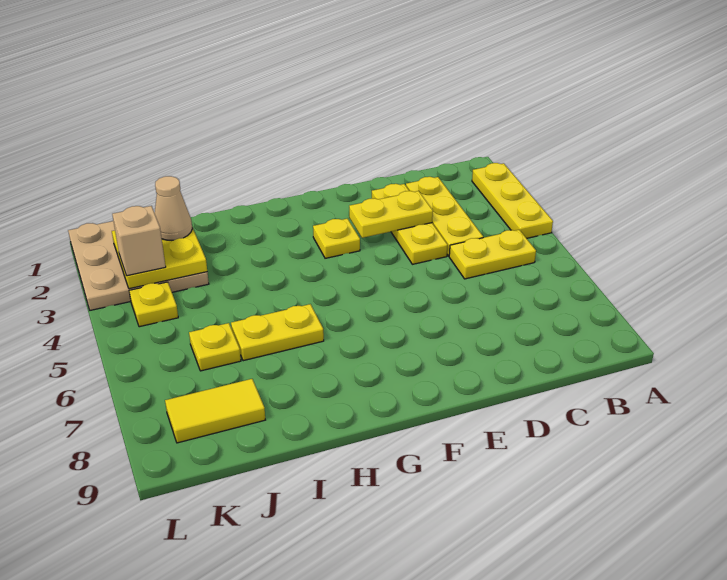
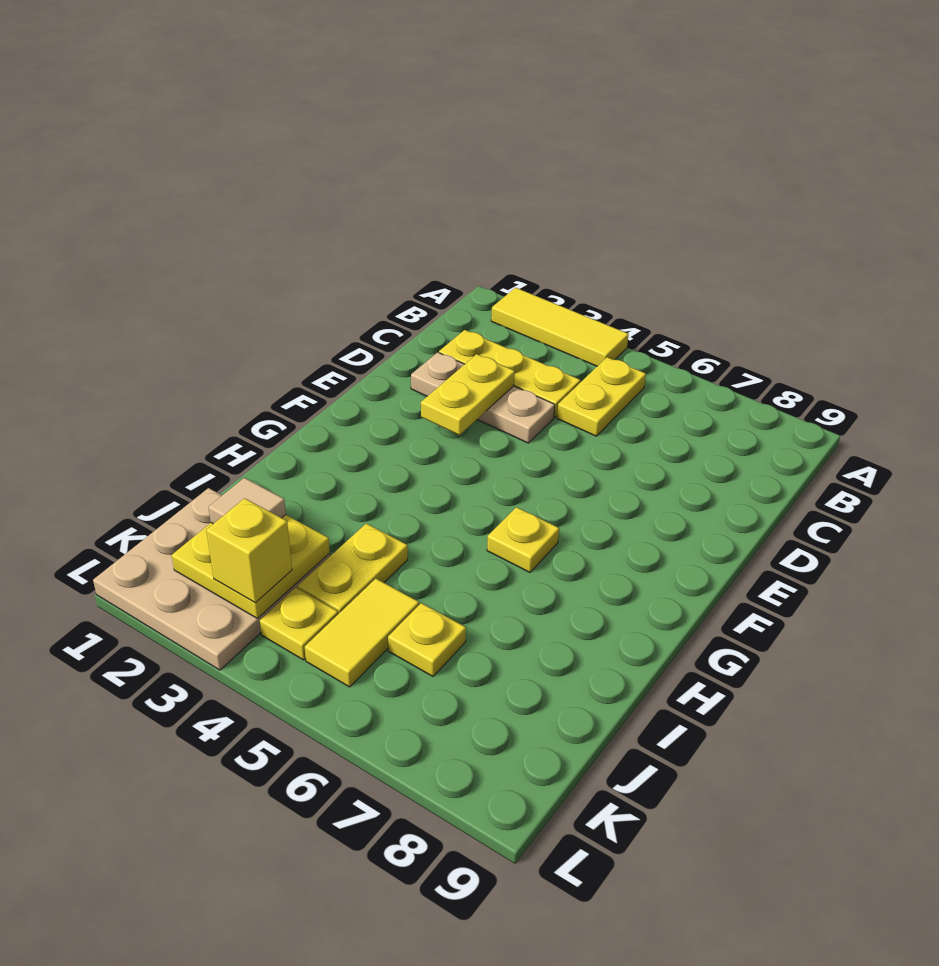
yellow 1x3 plate [472,163,553,238] -> yellow 1x3 tile [491,288,629,366]
yellow 1x3 plate [372,184,447,264] -> tan 1x3 plate [411,352,555,443]
yellow 1x1 plate [313,219,360,258] -> yellow 1x1 plate moved to [487,507,559,572]
yellow 1x2 plate [231,304,324,361] -> yellow 1x2 plate moved to [298,523,408,614]
tan 1x1 cone [155,176,192,240] -> tan 1x1 tile [208,478,286,524]
yellow 1x2 tile [165,379,265,443] -> yellow 1x2 tile moved to [305,579,419,687]
tan 1x1 brick [112,206,166,276] -> yellow 1x1 brick [206,498,292,603]

